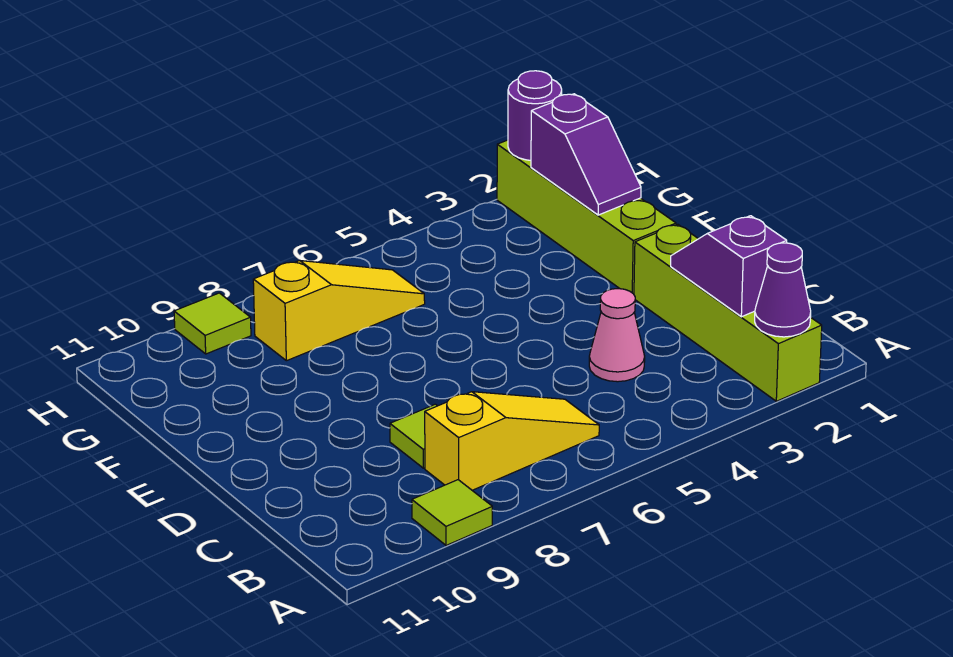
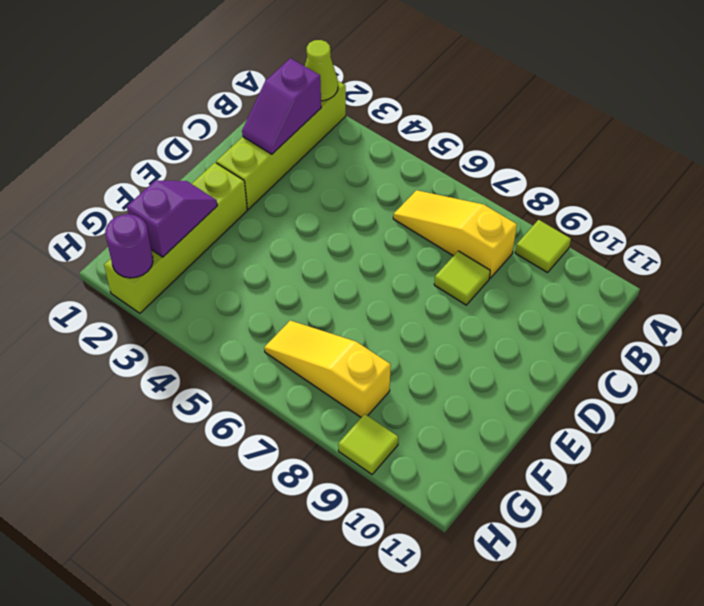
purple 1x1 cone [755,243,811,337] -> lime 1x1 cone [305,40,338,101]
pink 1x1 cone [589,289,645,382] -> none

